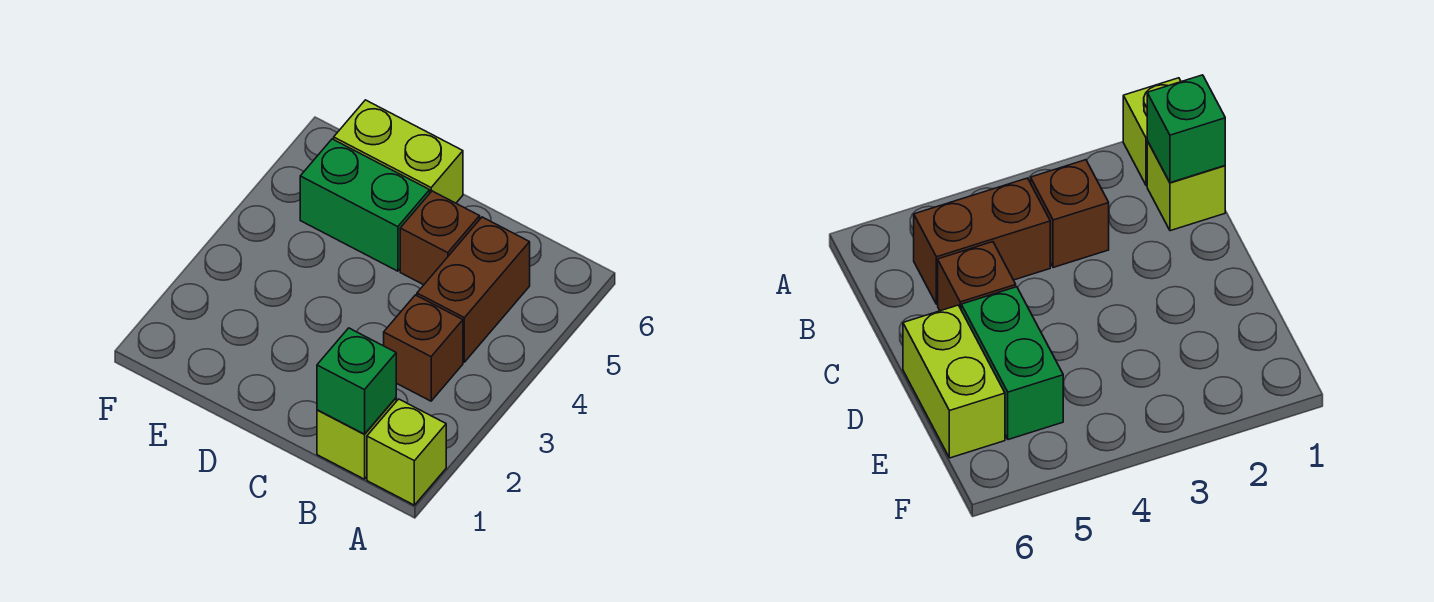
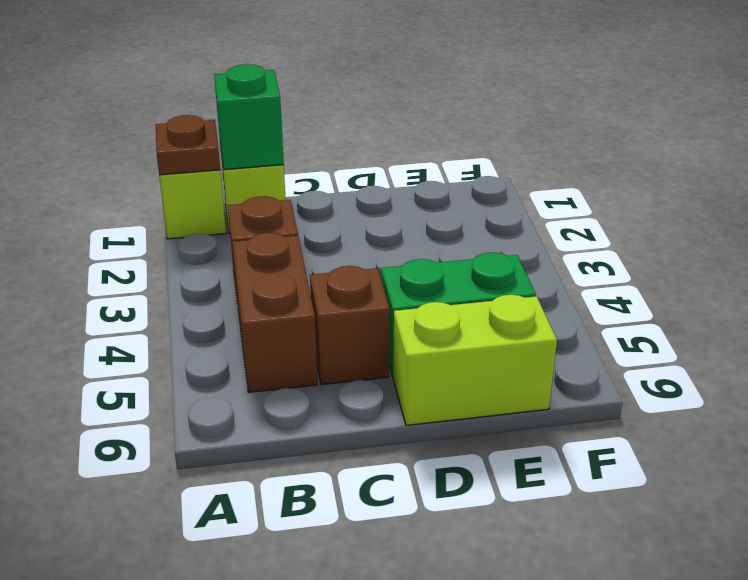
none -> brown 1x1 plate [156,115,220,175]

